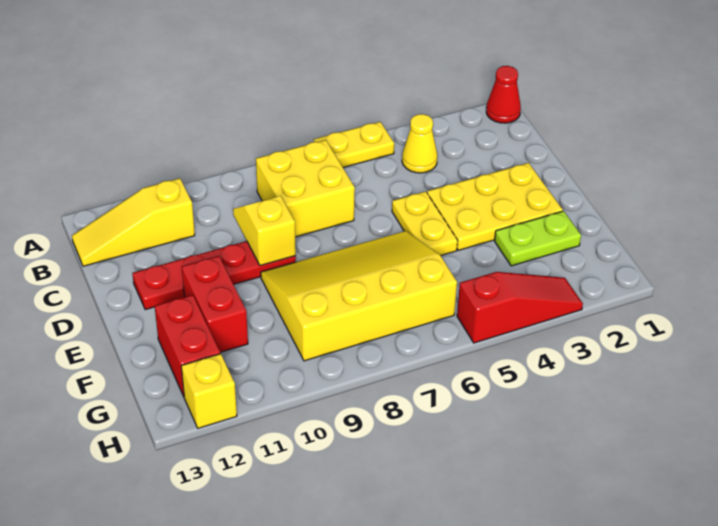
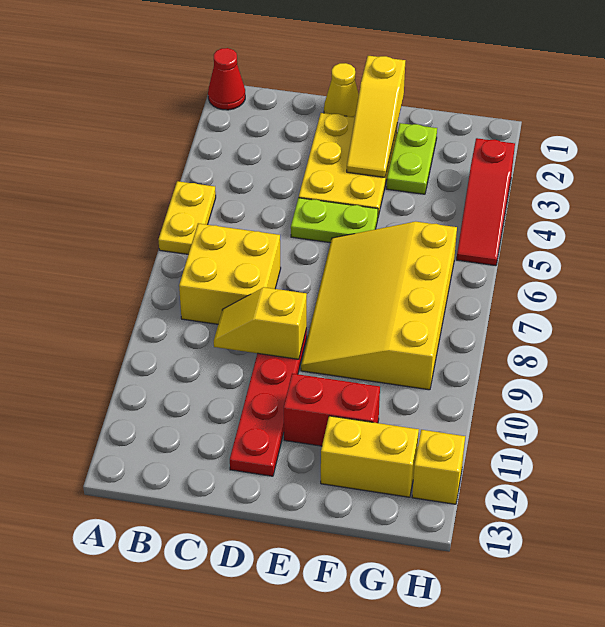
yellow 1x1 cone [402,114,437,173] -> yellow 1x1 cone moved to [324,63,359,117]
yellow 1x3 slope [72,178,195,266] -> yellow 1x3 slope moved to [347,56,405,177]
yellow 1x2 plate [392,191,458,256] -> lime 1x2 plate [291,198,378,243]
red 1x2 brick [155,295,220,396] -> yellow 1x2 brick [321,416,419,497]
red 1x3 slope [457,272,583,343] -> red 1x3 slope turned to [457,138,515,266]

